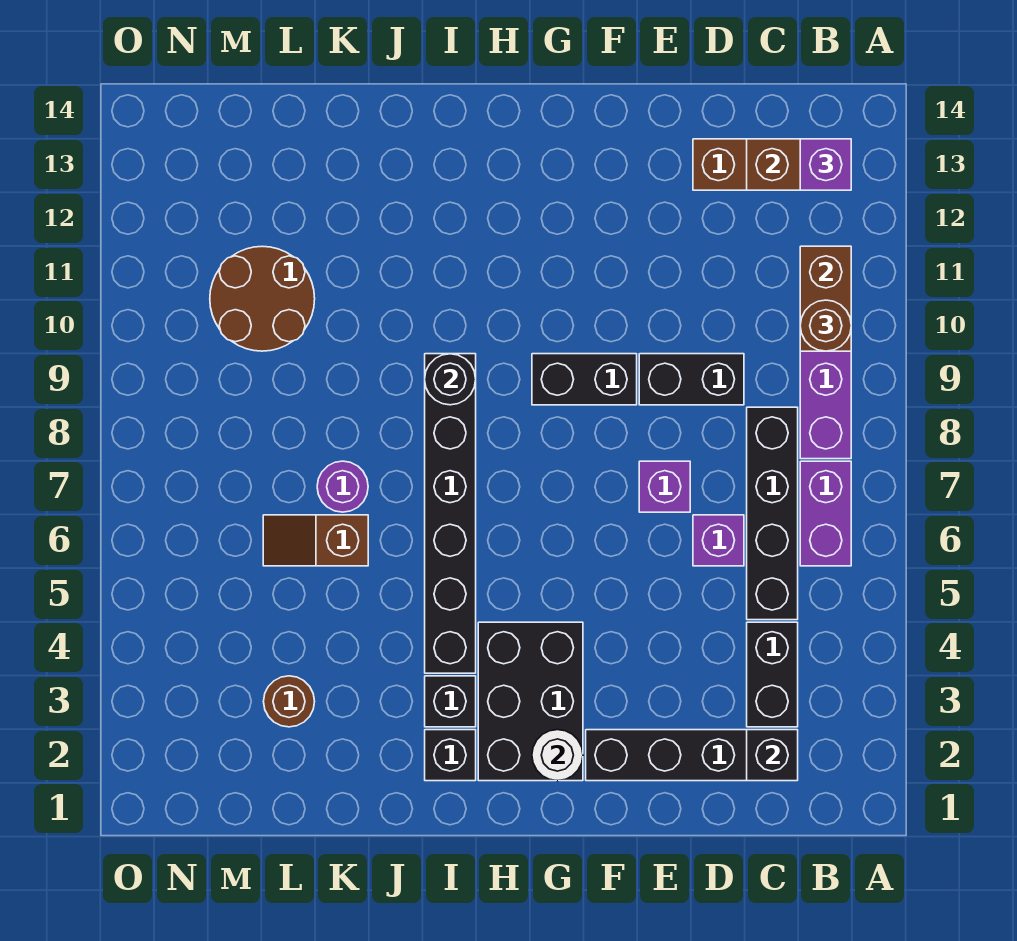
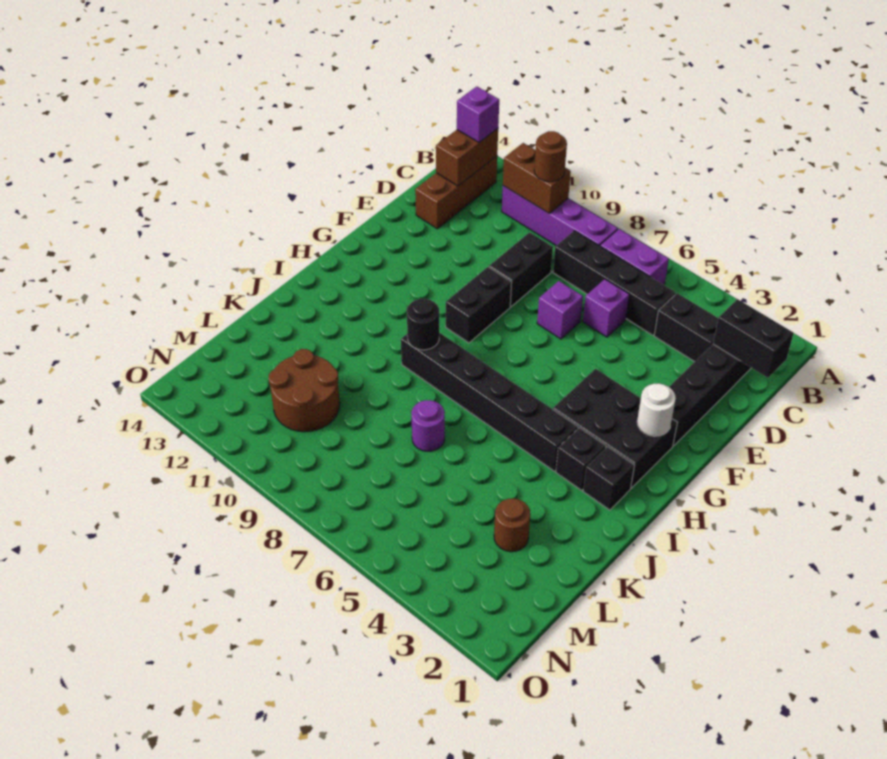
black 1x1 brick [747,730,798,781] -> black 1x2 brick [713,299,794,378]
brown 1x2 slope [263,515,368,566] -> none

